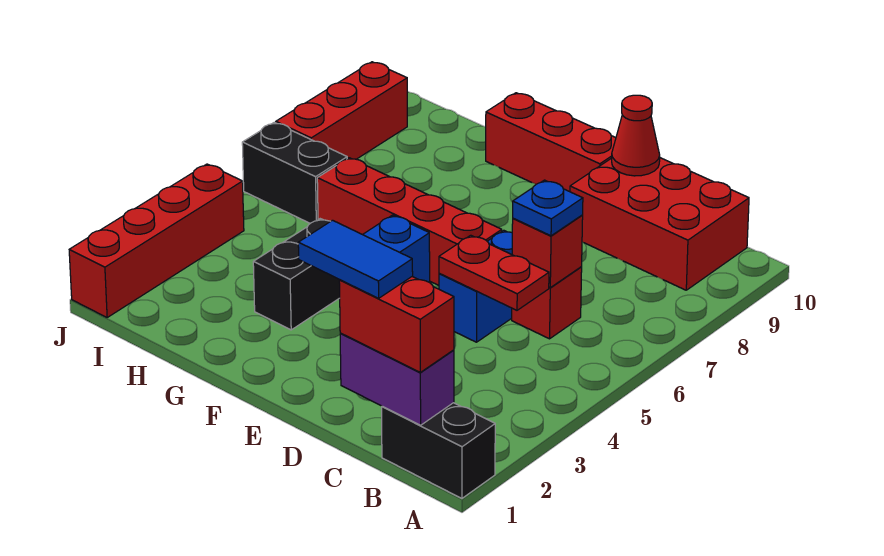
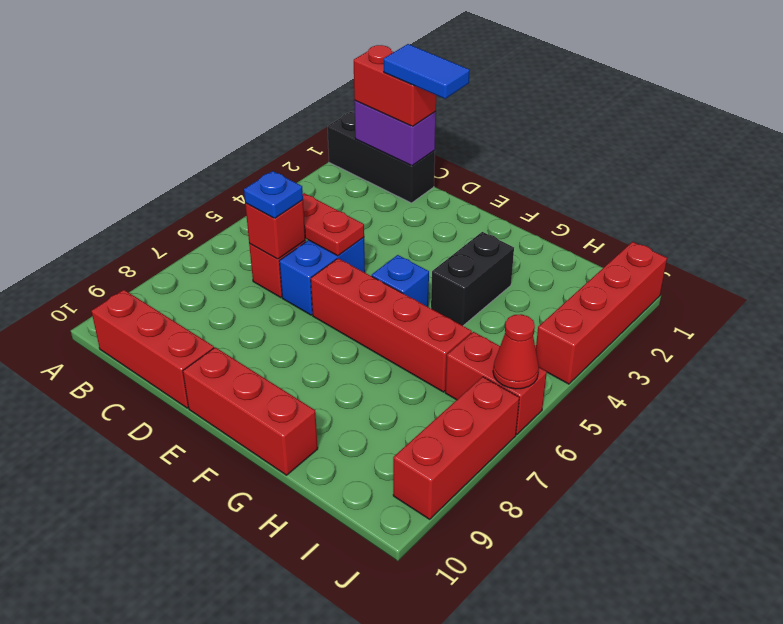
black 1x2 brick [382,403,495,498] -> black 1x3 brick [328,112,435,203]
red 2x3 brick [570,158,749,290] -> red 1x3 brick [91,290,214,408]
red 1x1 cone [612,95,660,176] -> red 1x1 cone moved to [493,314,539,389]
black 1x2 brick [242,122,347,223] -> red 1x2 brick [445,332,547,435]

